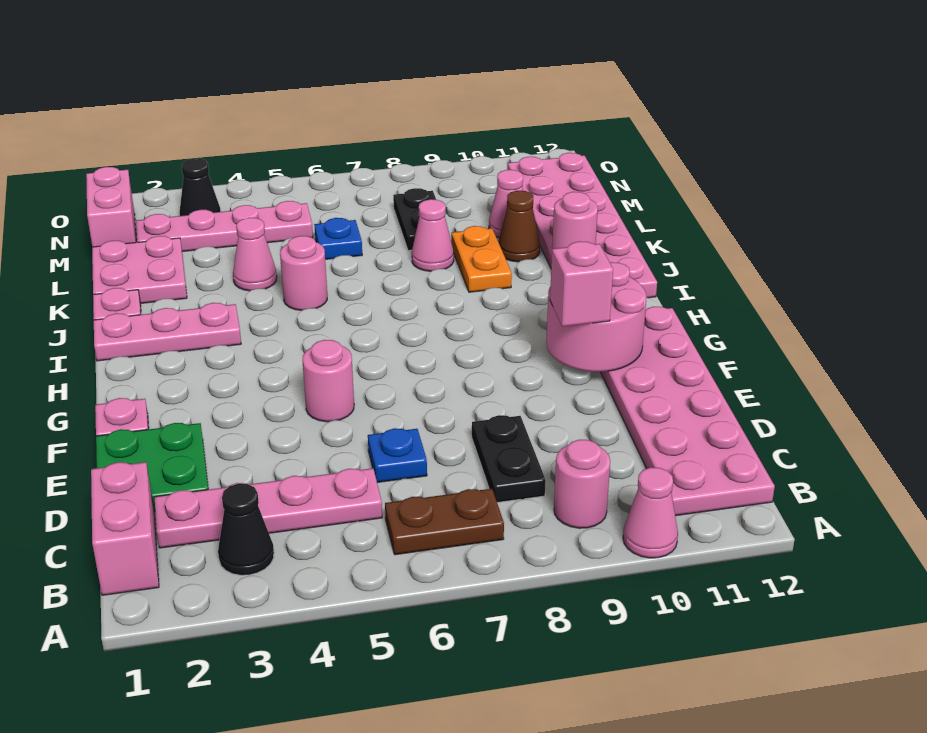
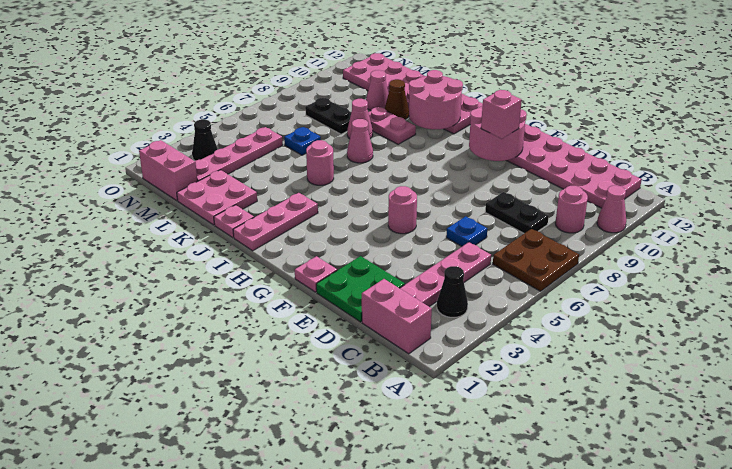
brown 1x2 plate [385,489,504,555] -> brown 2x2 plate [493,229,579,291]
orange 1x2 plate [451,226,512,292] -> pink 1x2 plate [368,107,416,144]
pink 1x1 round brick [552,192,598,249] -> pink 2x2 round brick [409,70,463,129]
pink 1x1 cone [233,218,277,291] -> pink 1x1 cone moved to [347,119,373,163]

